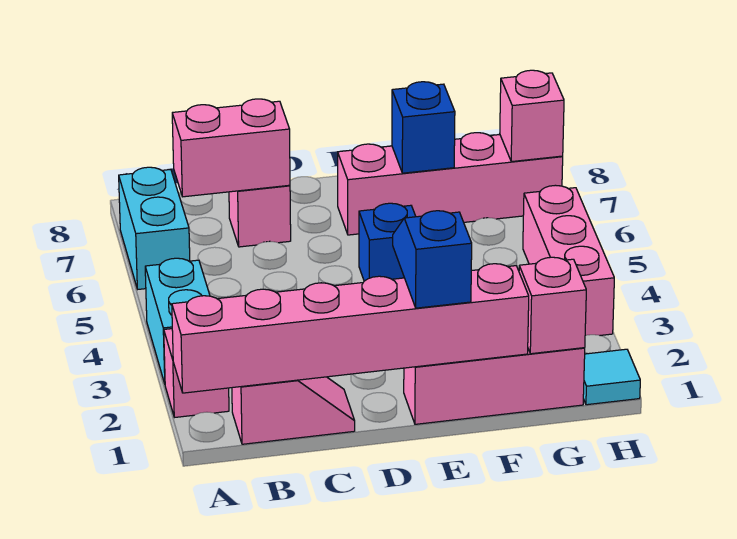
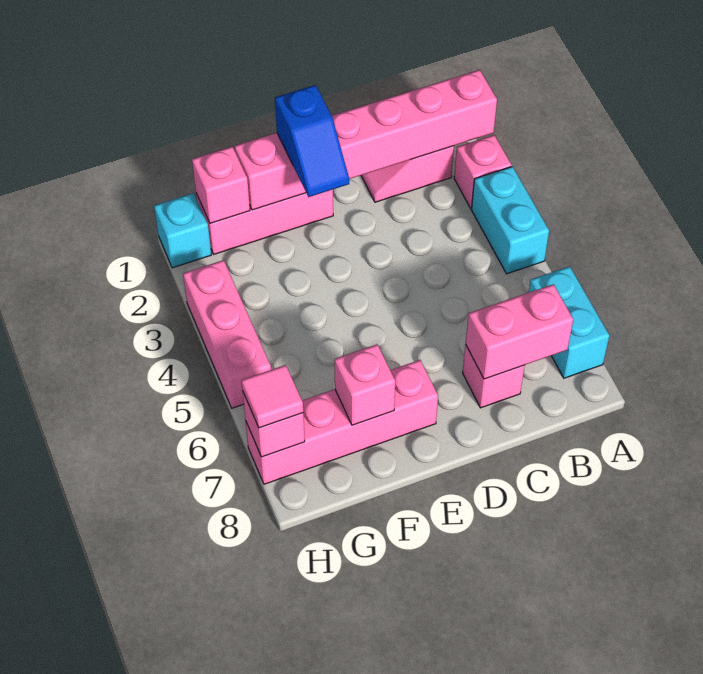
blue 1x1 brick [359,203,416,281] -> none
blue 1x1 brick [392,82,455,173] -> pink 1x1 brick [334,344,395,425]
cyan 1x1 tile [583,349,640,405] -> cyan 1x1 brick [154,193,211,268]
none -> pink 1x1 tile [241,365,303,428]

